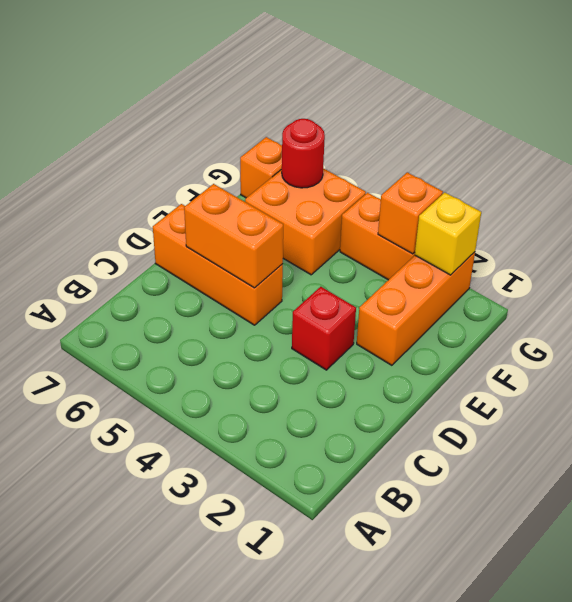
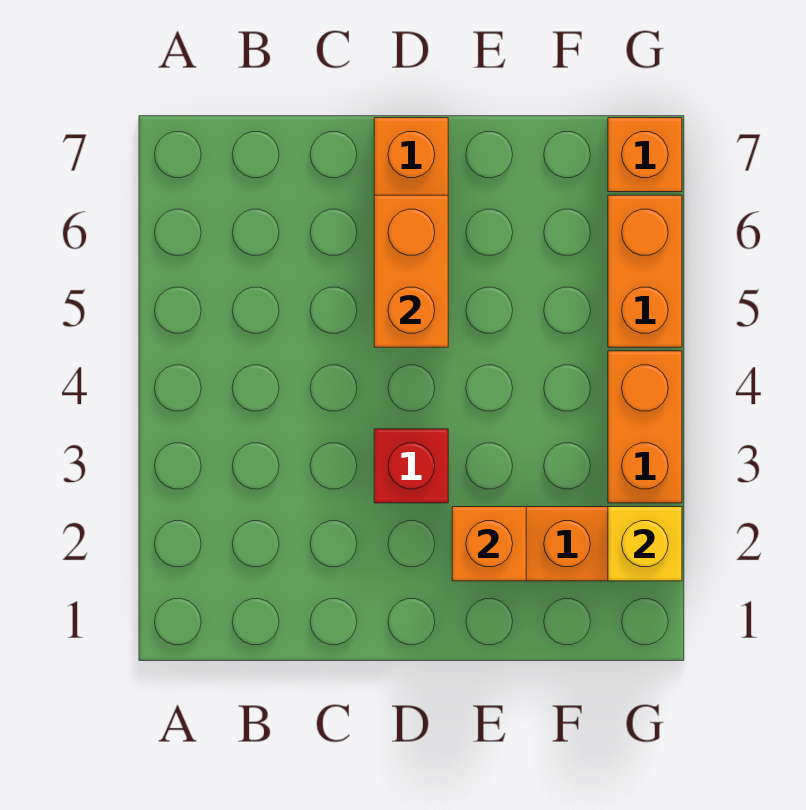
orange 2x2 brick [245,168,366,275] -> orange 1x2 brick [608,195,682,347]
orange 1x1 brick [378,172,443,254] -> orange 1x1 brick moved to [452,507,526,581]
red 1x1 round brick [282,119,325,188] -> none

